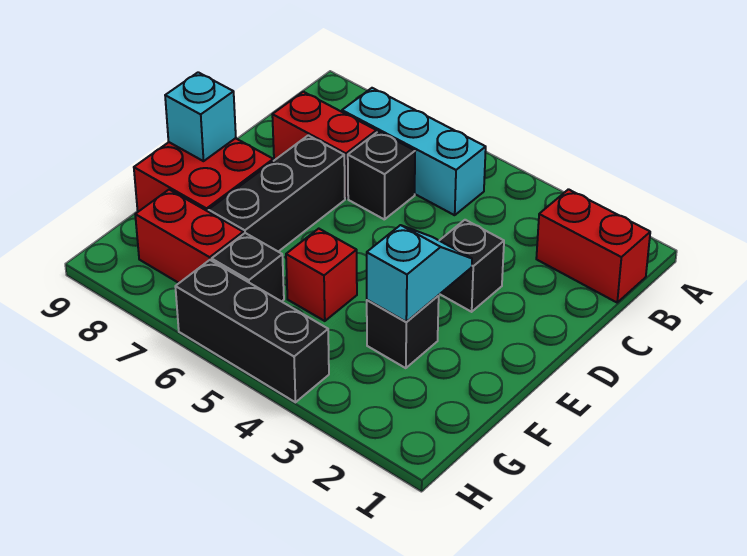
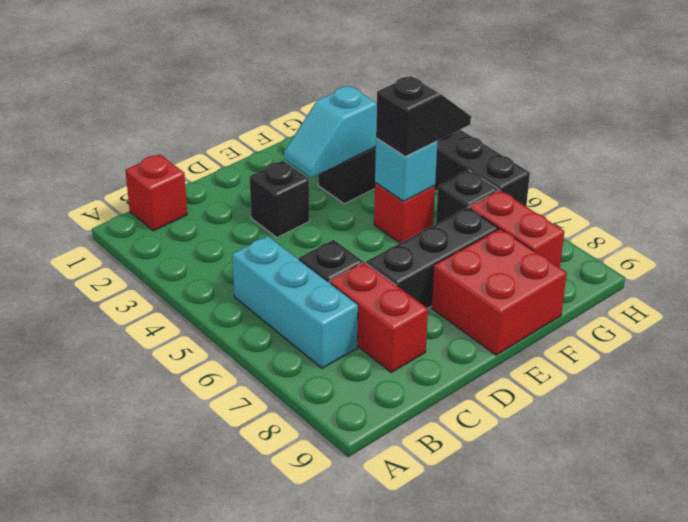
red 1x2 brick [536,189,650,302] -> red 1x1 brick [125,155,187,231]
cyan 1x1 brick [165,72,236,161] -> cyan 1x1 brick moved to [375,138,437,201]
none -> black 1x2 slope [376,76,471,157]

